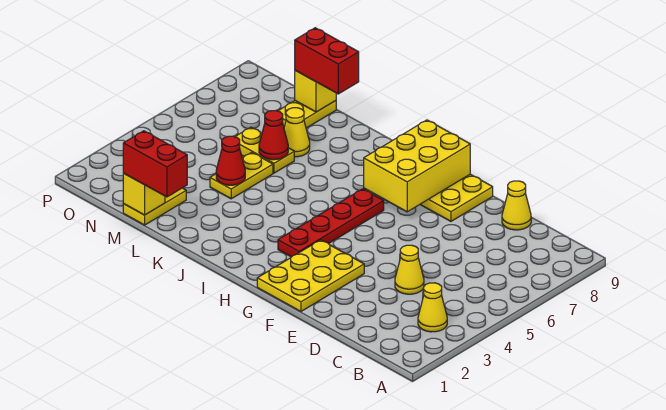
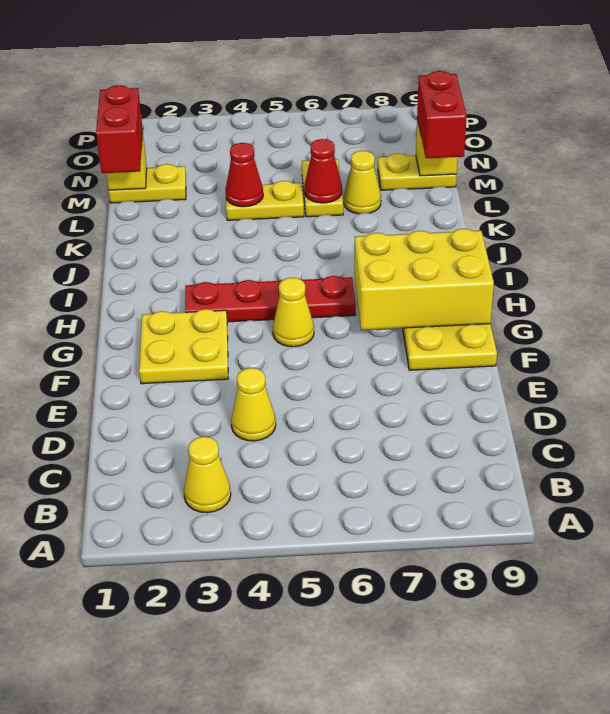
yellow 1x1 cone [502,181,531,230] -> yellow 1x1 cone moved to [273,278,314,347]
yellow 2x3 plate [257,240,364,312] -> yellow 2x2 plate [139,309,228,384]

